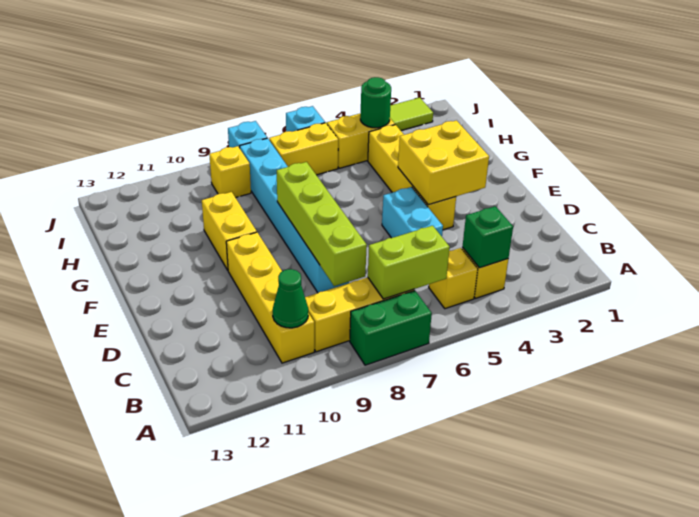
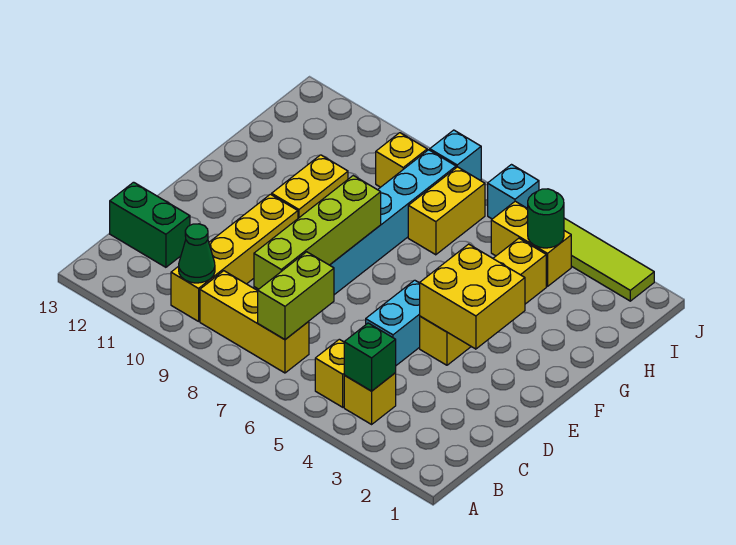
green 1x2 brick [350,291,432,365] -> green 1x2 brick moved to [110,182,190,267]
lime 1x2 brick [368,226,450,299] -> lime 1x2 brick turned to [258,252,334,339]
yellow 1x2 brick [269,123,338,175] -> yellow 1x2 brick turned to [408,167,485,255]

